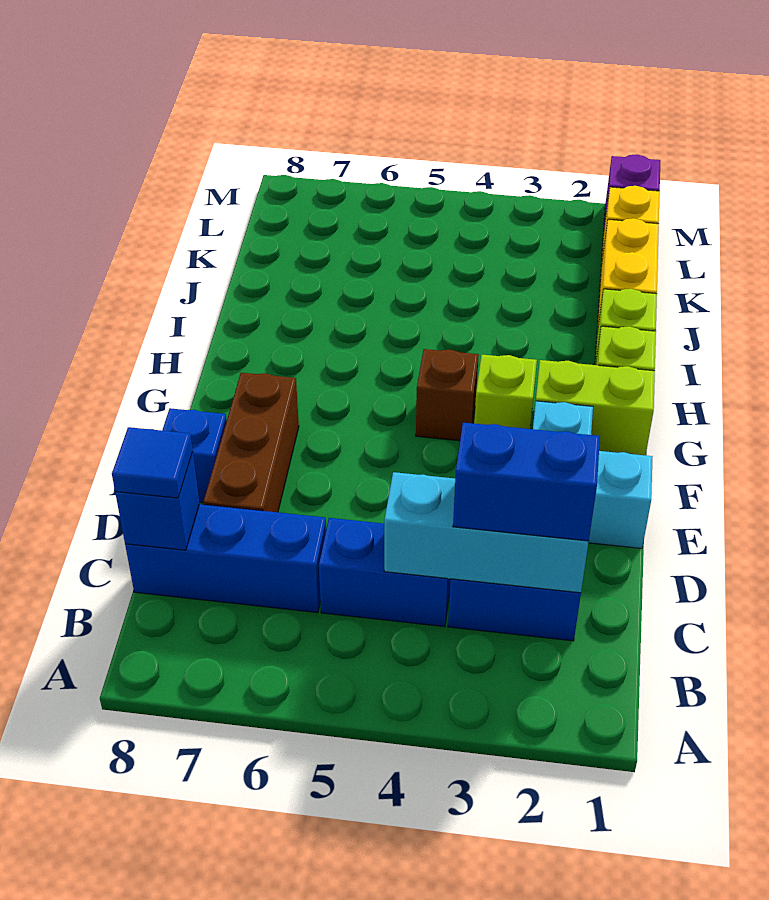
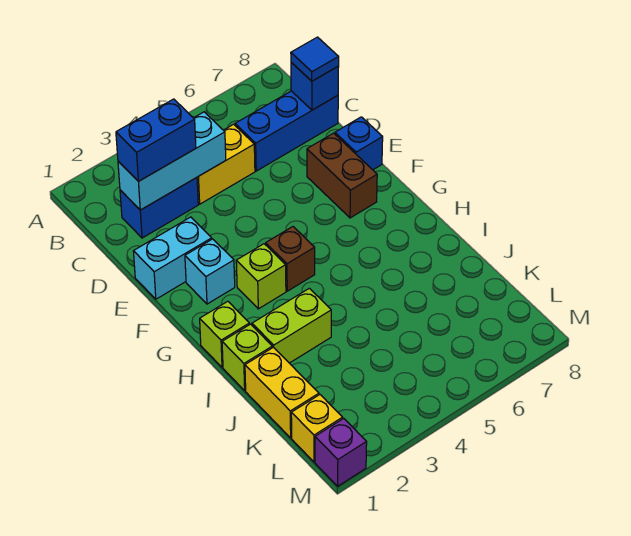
blue 1x2 brick [319,518,450,627] -> yellow 1x2 brick [197,124,255,204]
brown 1x3 brick [203,373,299,512] -> brown 1x2 brick [307,133,377,218]
lime 1x2 brick [536,360,655,455] -> lime 1x2 brick moved to [252,288,331,363]

